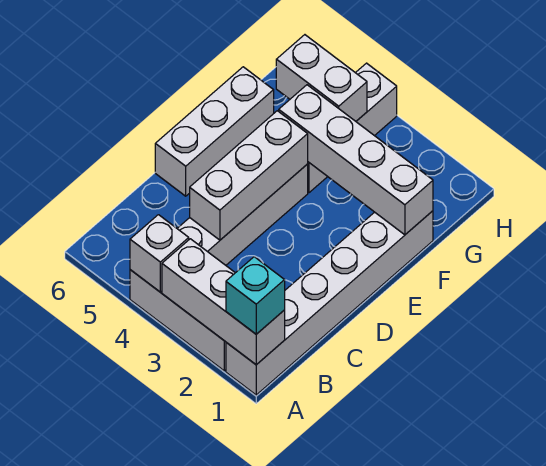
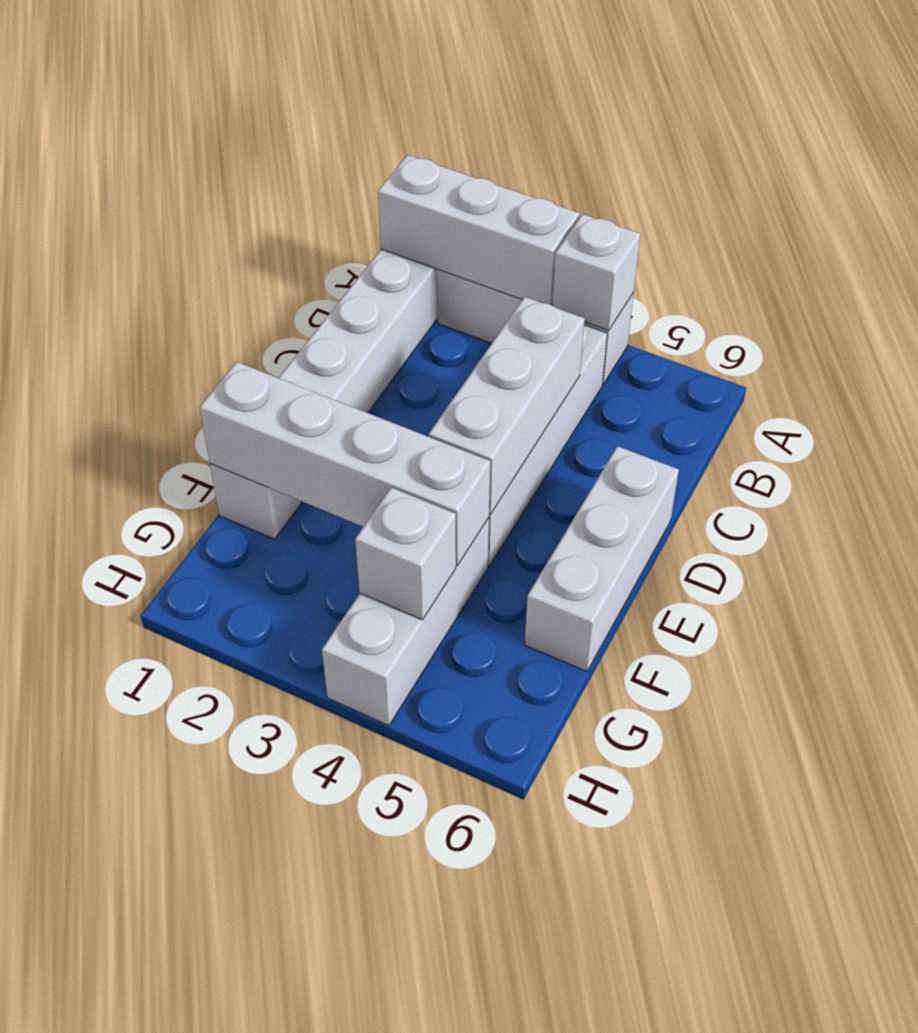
cyan 1x1 brick [226,257,285,334] -> none
white 1x2 brick [276,35,367,121] -> white 1x1 brick [355,488,456,620]

